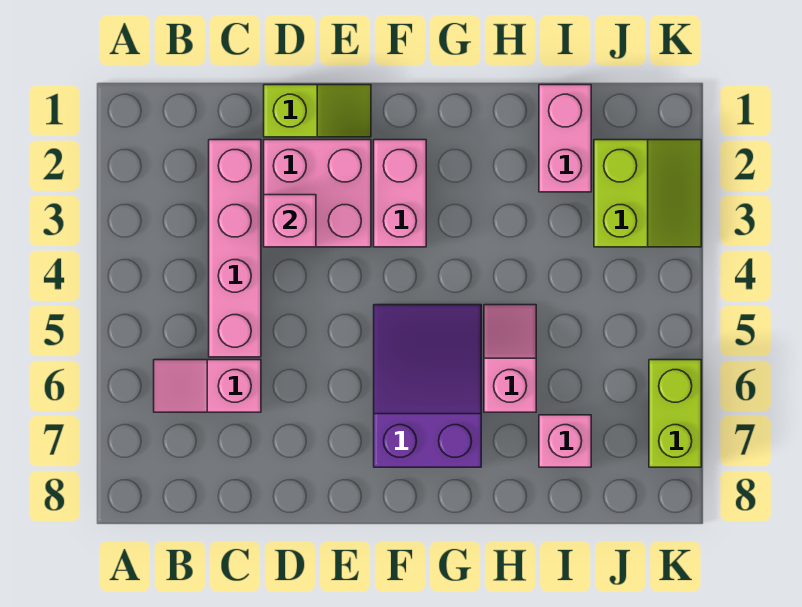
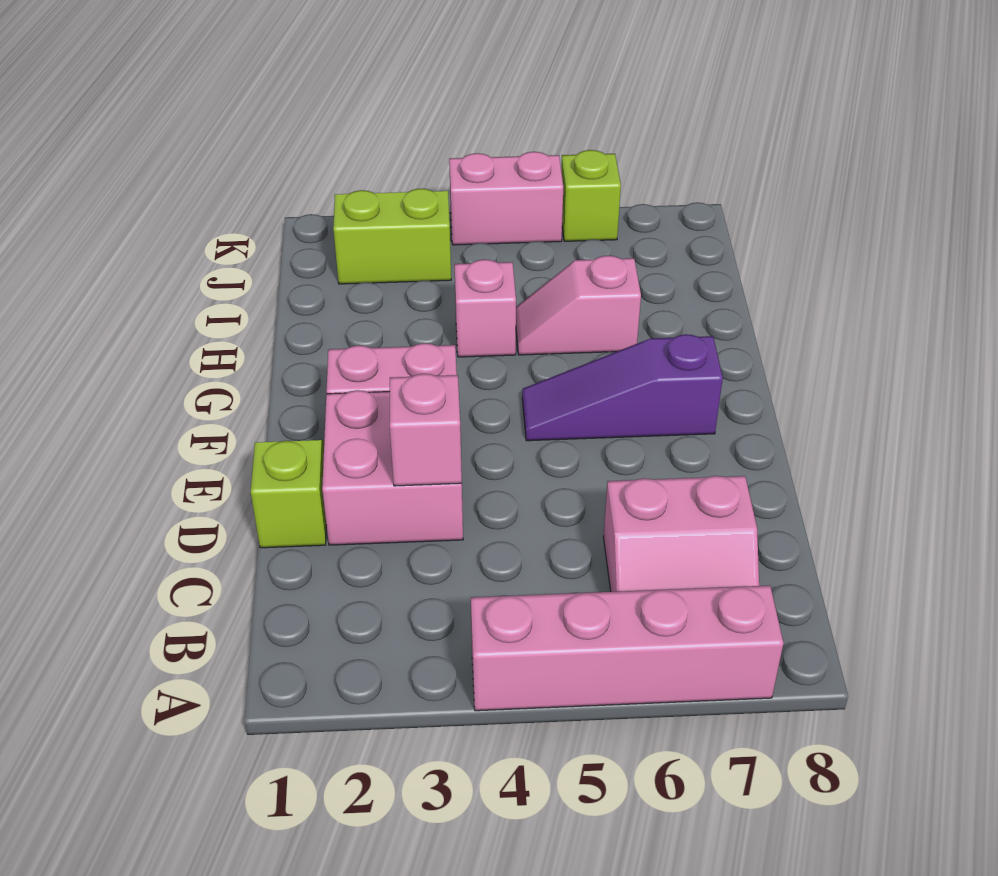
pink 1x2 slope [154,360,261,412] -> pink 2x2 slope [603,476,759,592]
pink 1x4 brick [209,140,261,357] -> pink 1x4 brick moved to [471,585,783,711]
purple 2x3 slope [374,305,481,467] -> purple 1x3 slope [522,334,723,441]
pink 1x2 brick [539,85,591,192] -> pink 1x2 brick moved to [449,152,563,245]
pink 1x1 brick [539,415,591,467] -> pink 1x1 brick moved to [454,259,516,357]
lime 1x2 brick [649,360,701,467] -> lime 1x1 brick [561,150,621,241]

